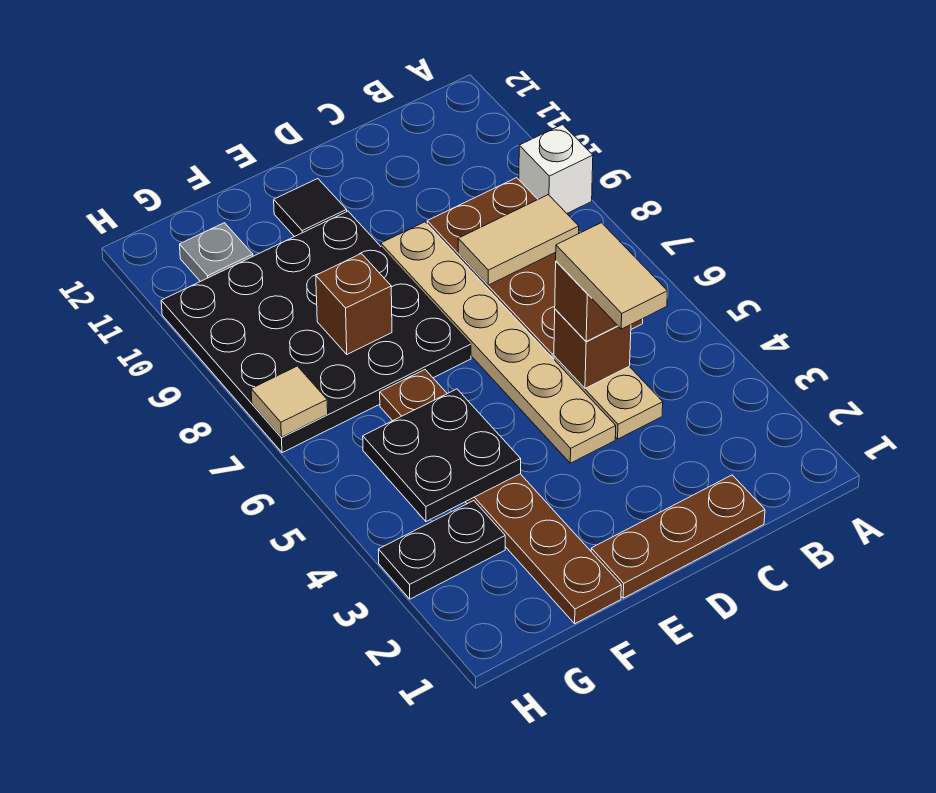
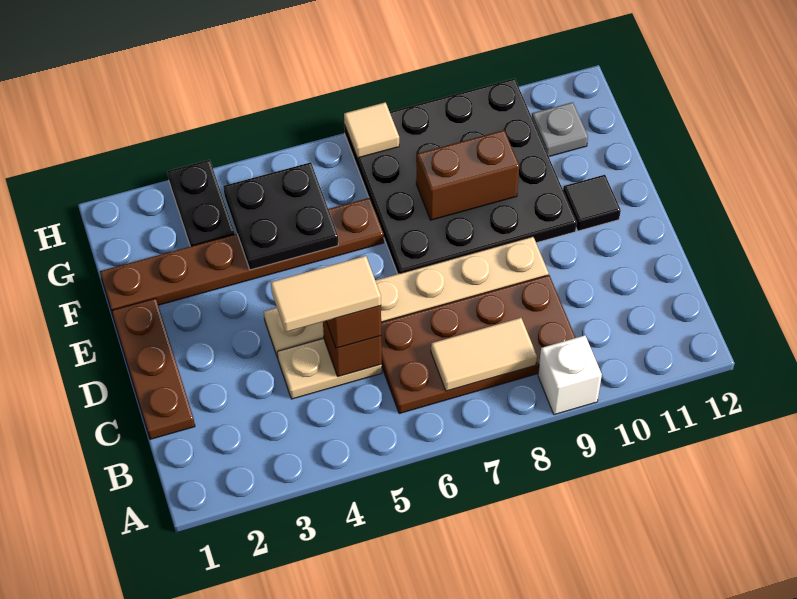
tan 1x2 tile [458,195,579,285] -> tan 1x2 tile turned to [431,318,537,391]
brown 1x1 brick [316,254,392,354] -> brown 1x2 brick [416,130,519,220]

